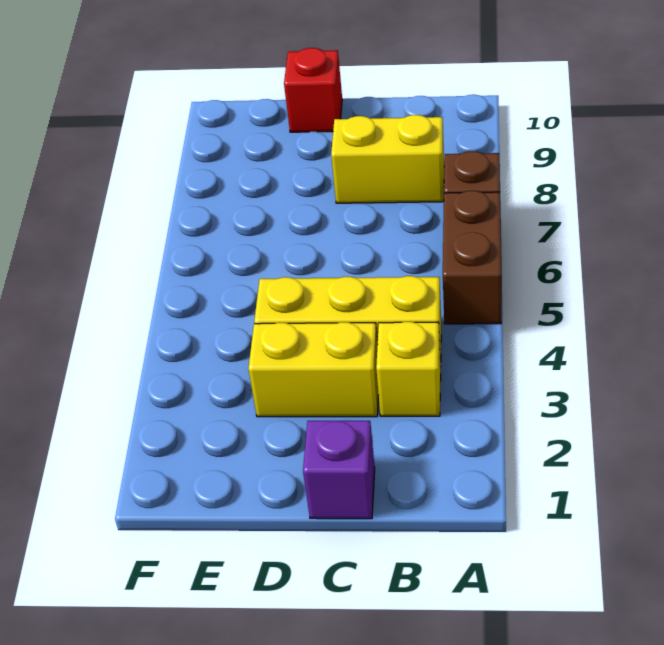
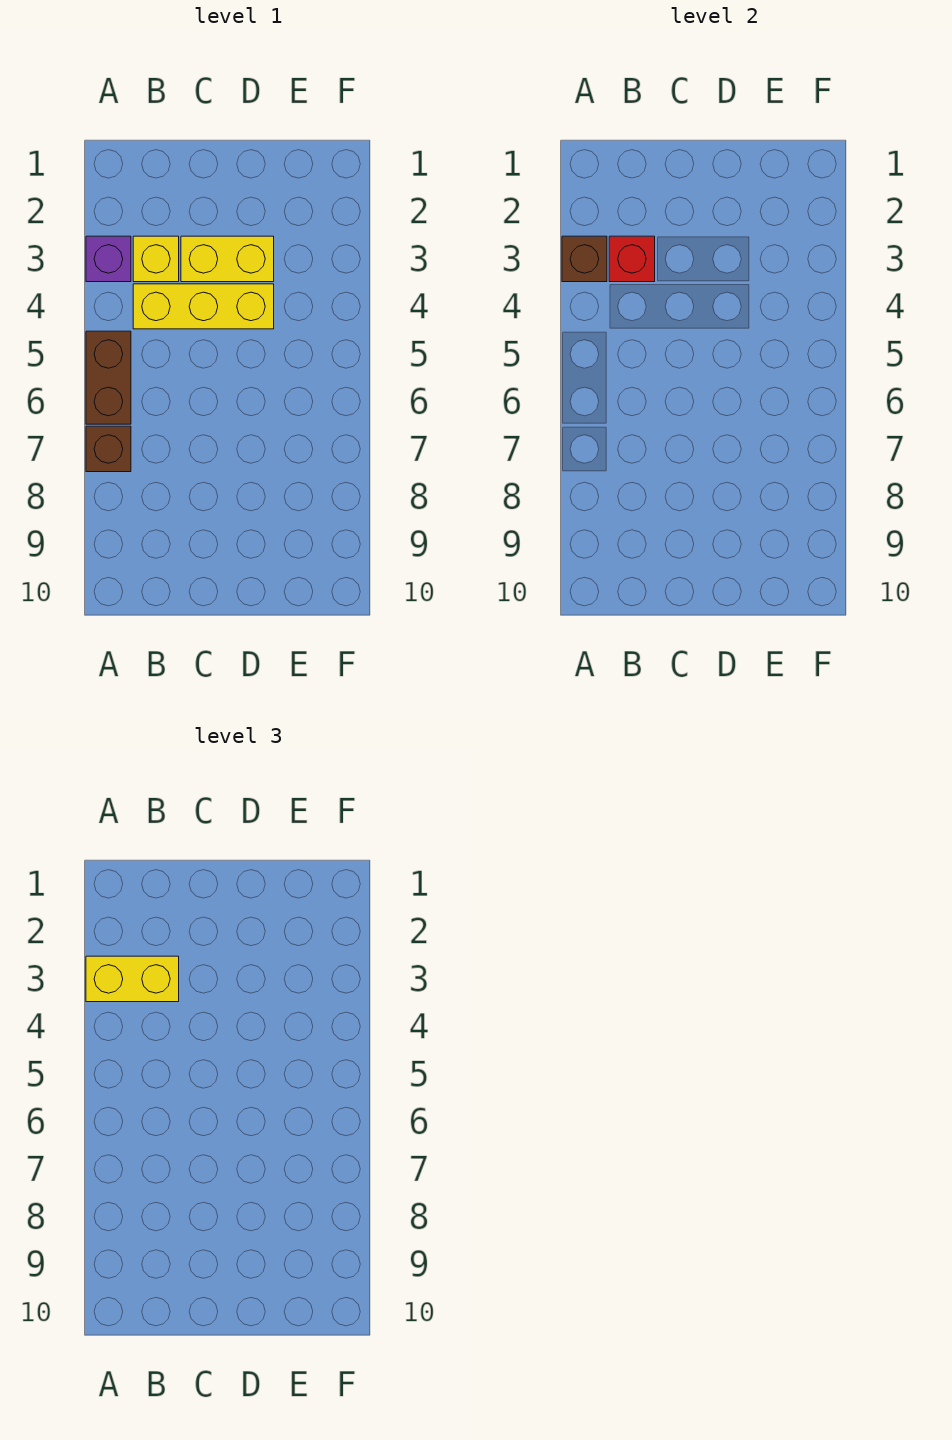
none -> brown 1x1 brick [562,236,607,282]
yellow 1x2 brick [331,115,444,203] -> yellow 1x2 brick moved to [86,956,179,1002]
purple 1x1 brick [303,421,375,519] -> purple 1x1 brick moved to [86,236,131,282]
red 1x1 brick [284,48,342,132] -> red 1x1 brick moved to [609,236,655,282]

